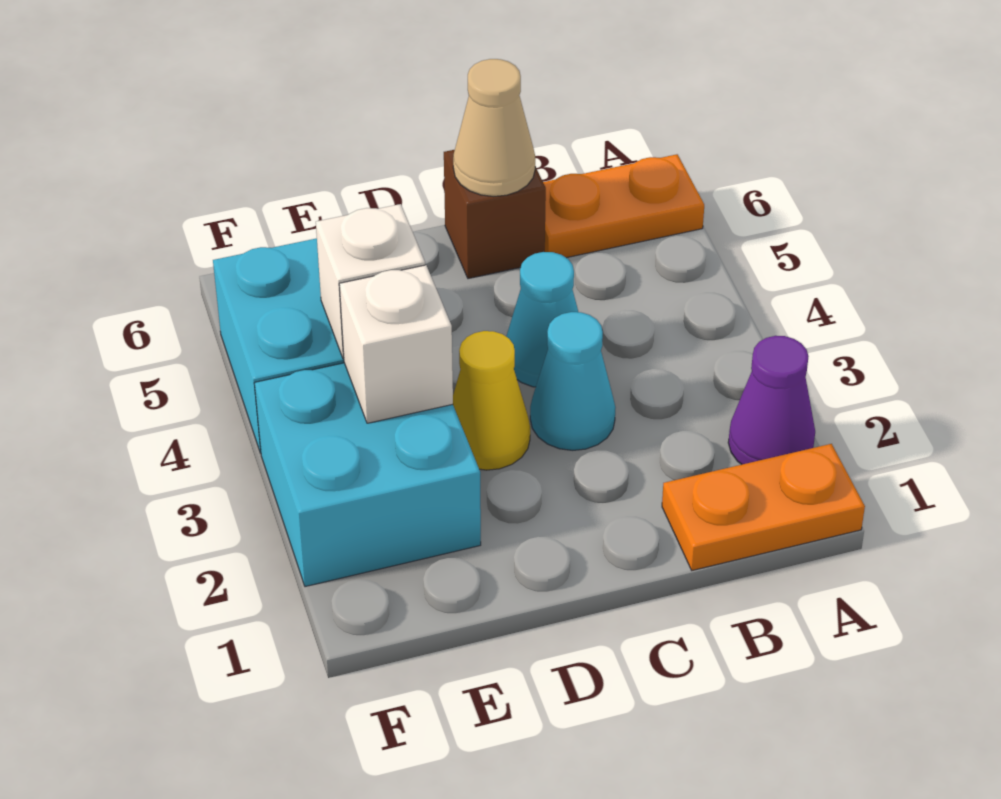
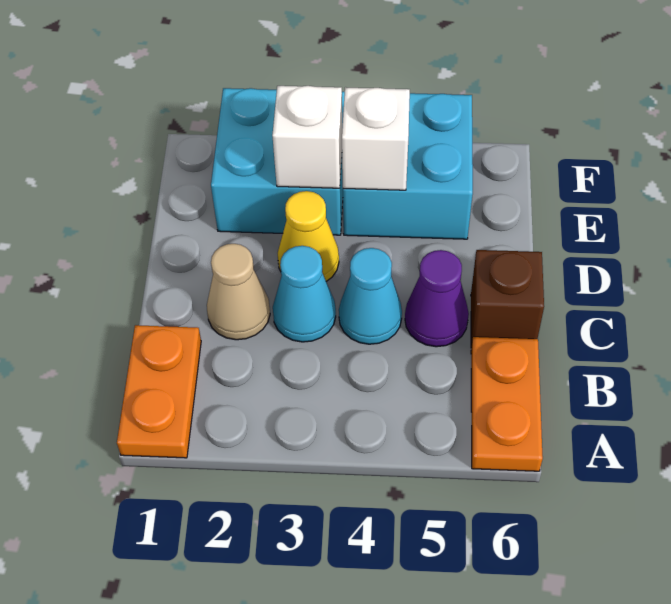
purple 1x1 cone [728,336,815,464] -> purple 1x1 cone moved to [405,250,469,347]
tan 1x1 cone [453,59,535,197] -> tan 1x1 cone moved to [207,244,270,340]

